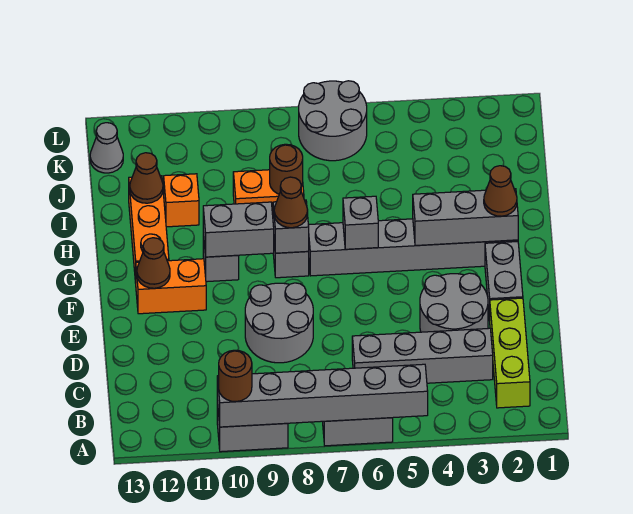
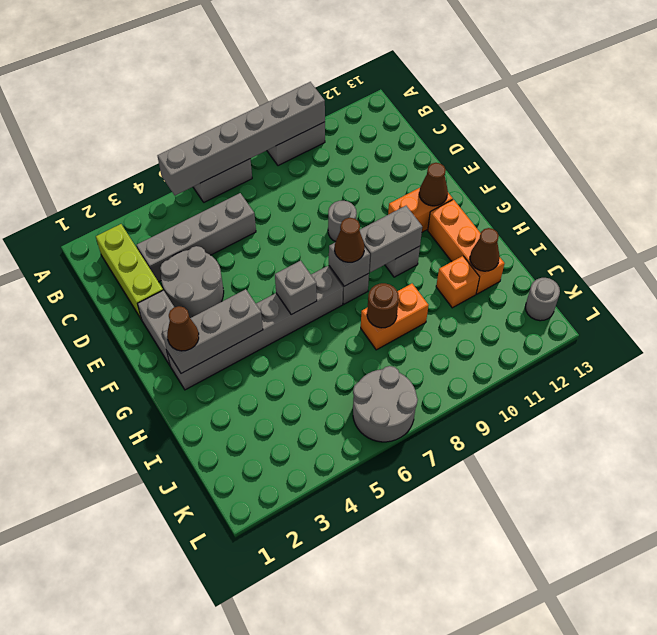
brown 1x1 round brick [219,350,252,402] -> none
grey 2x2 round brick [245,283,313,363] -> grey 1x1 round brick [328,201,357,242]
grey 1x1 cone [90,123,123,173] -> grey 1x1 round brick [525,278,560,321]

